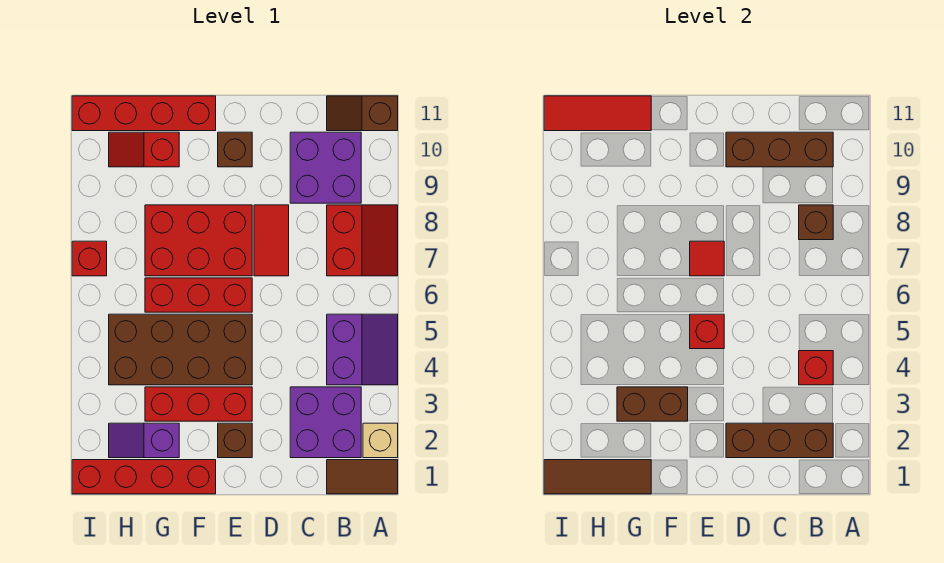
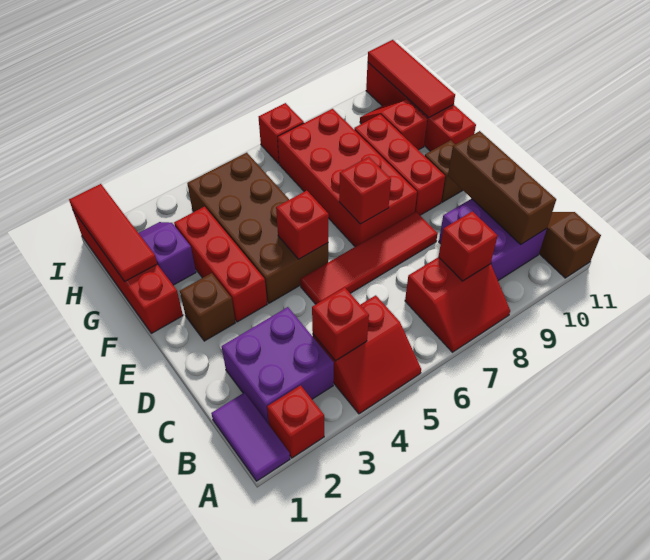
brown 1x2 tile [327,460,398,494] -> purple 1x2 tile [211,393,290,481]
tan 1x1 brick [363,423,398,458] -> red 1x1 brick [267,385,324,458]
purple 2x2 slope [327,314,398,385] -> red 2x2 slope [313,295,421,414]
brown 1x3 brick [726,423,833,458] -> none
brown 1x1 brick [799,205,833,240] -> red 1x1 brick [439,211,497,281]
red 1x2 tile [254,205,289,276] -> red 1x4 tile [300,212,438,304]
red 1x3 brick [145,278,252,312] -> red 1x3 brick moved to [354,114,445,215]
red 2x3 brick [145,205,252,276] -> red 2x4 brick [278,109,417,247]
red 1x1 tile [690,241,724,276] -> red 1x1 brick [339,157,391,224]
brown 1x2 brick [617,387,688,421] -> none
brown 1x3 tile [544,460,651,494] -> red 1x3 tile [69,184,157,282]

